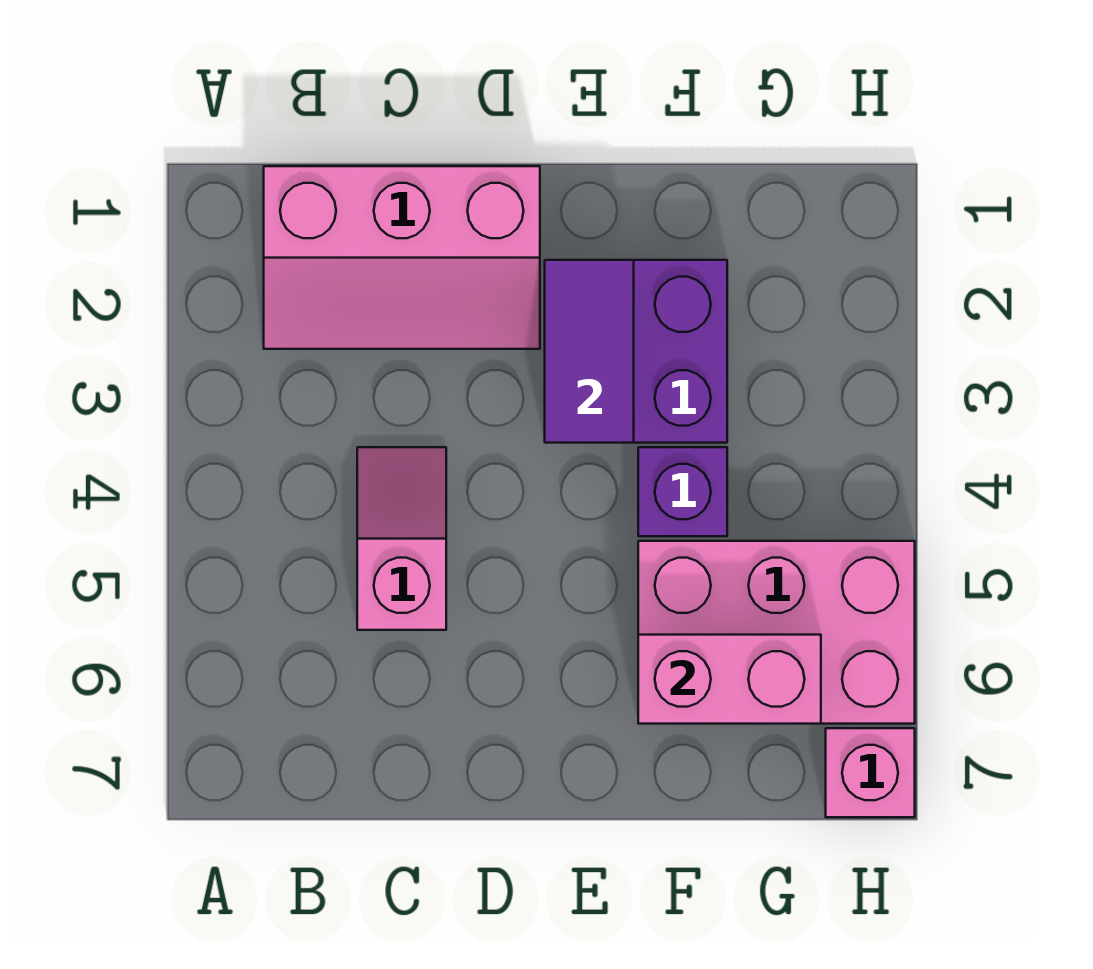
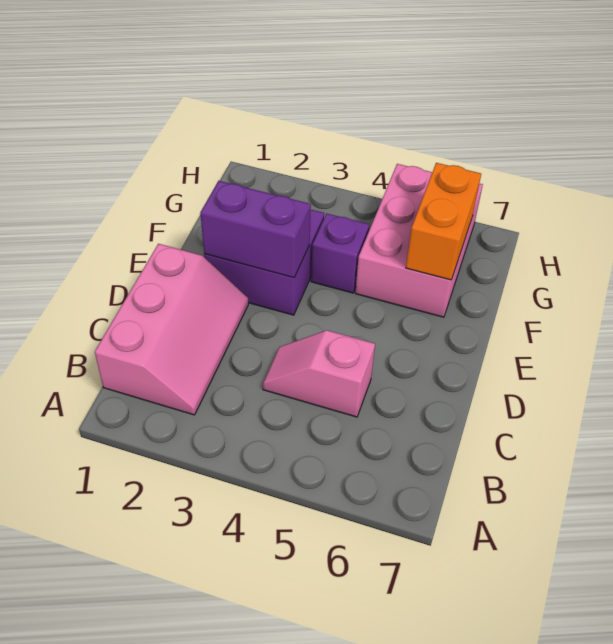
purple 1x2 tile [545,260,634,443] -> purple 1x2 brick [200,181,311,278]
pink 1x2 brick [638,635,821,724] -> orange 1x2 brick [406,163,481,280]
pink 1x1 brick [826,728,915,817] -> none

